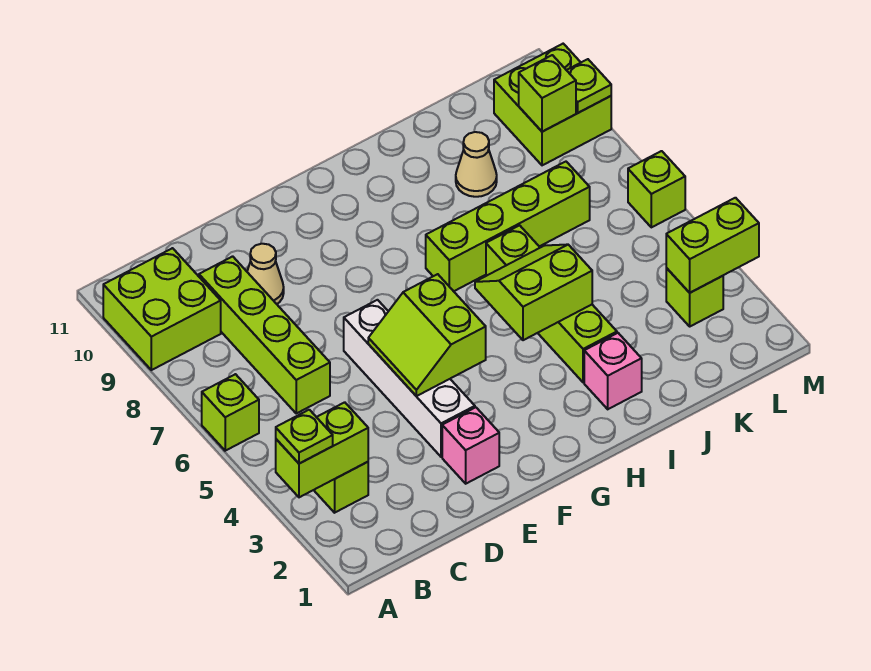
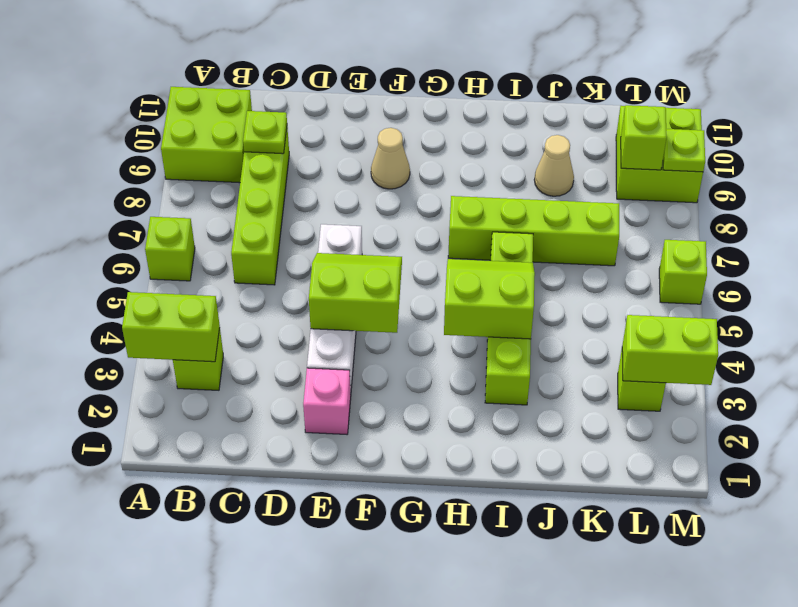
lime 1x1 plate [276,410,333,464] -> lime 1x1 plate moved to [243,111,287,154]
tan 1x1 cone [247,244,284,304] -> tan 1x1 cone moved to [371,128,410,189]
lime 2x2 slope [368,274,486,396] -> lime 2x2 slope turned to [309,253,402,333]
pink 1x1 brick [584,333,642,409] -> none

